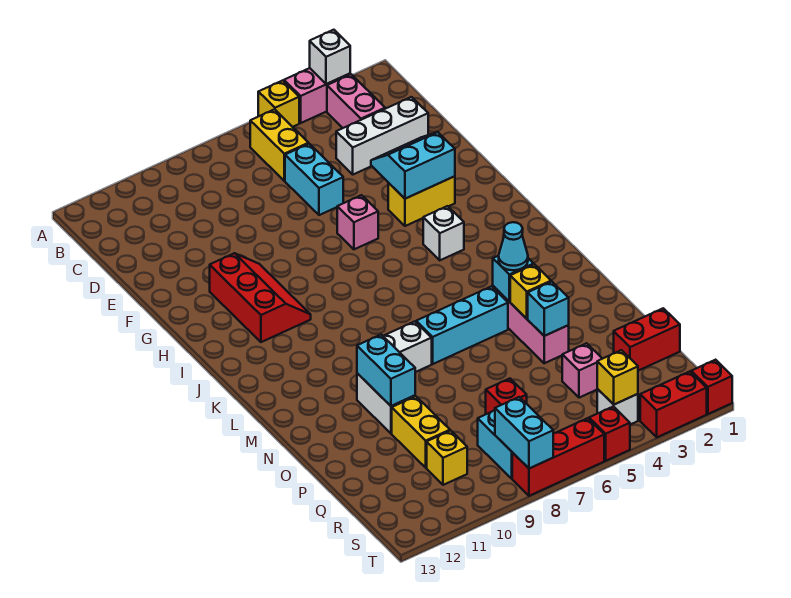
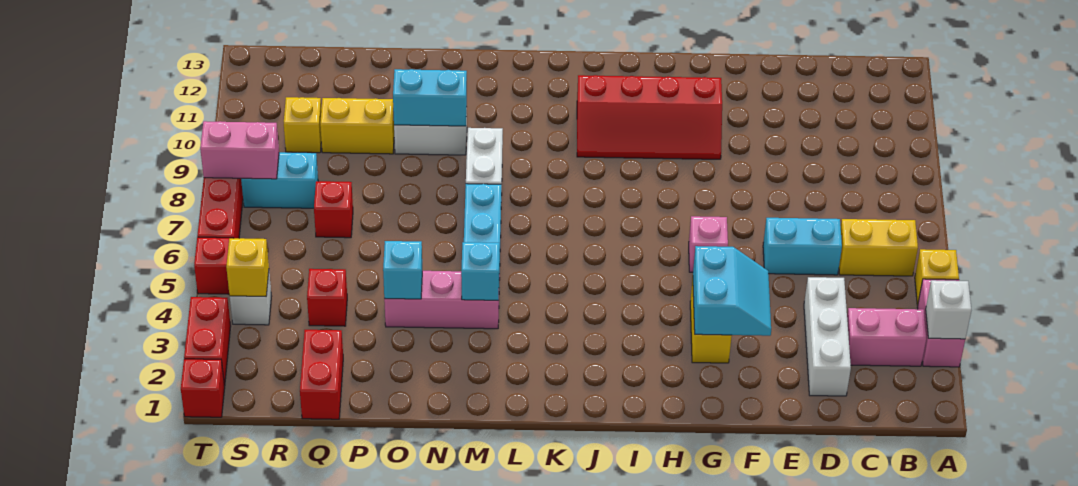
red 2x3 slope [210,253,311,342] -> red 2x4 slope [577,75,722,159]
white 1x1 brick [423,206,464,260] -> none
cyan 1x1 cone [499,222,528,270] -> none
yellow 1x1 brick [510,264,551,319] -> none
pink 1x1 brick [562,343,602,398] -> red 1x1 brick [307,269,347,326]
cyan 1x2 brick [495,397,553,468] -> pink 1x2 brick [200,121,279,179]

